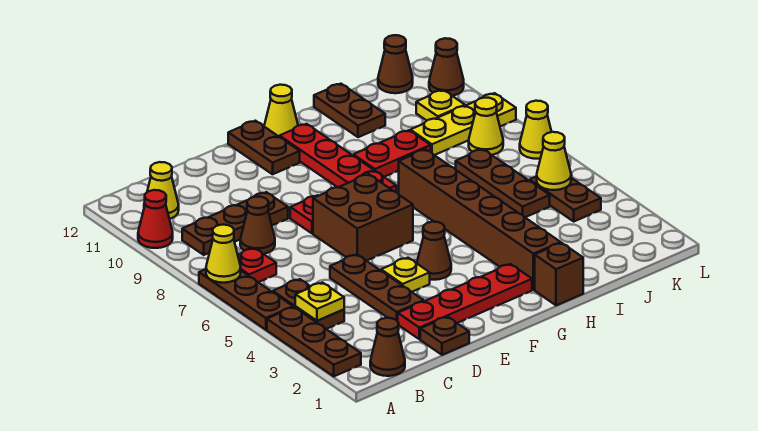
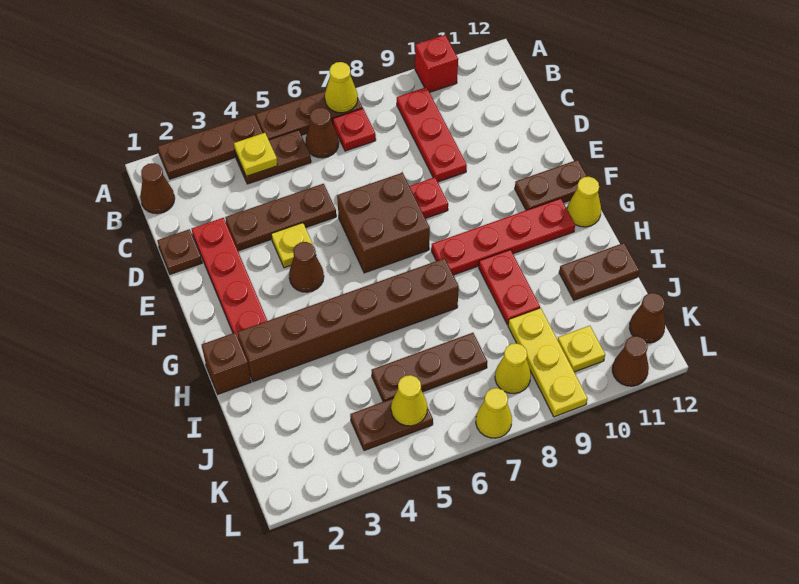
red 1x1 cone [138,190,173,248] -> red 1x1 brick [415,35,458,92]
brown 1x3 plate [182,192,288,255] -> red 1x3 plate [397,87,467,182]
yellow 1x1 cone [144,162,179,219] -> none
brown 1x1 cone [240,197,275,254] -> brown 1x1 cone moved to [306,108,339,158]

